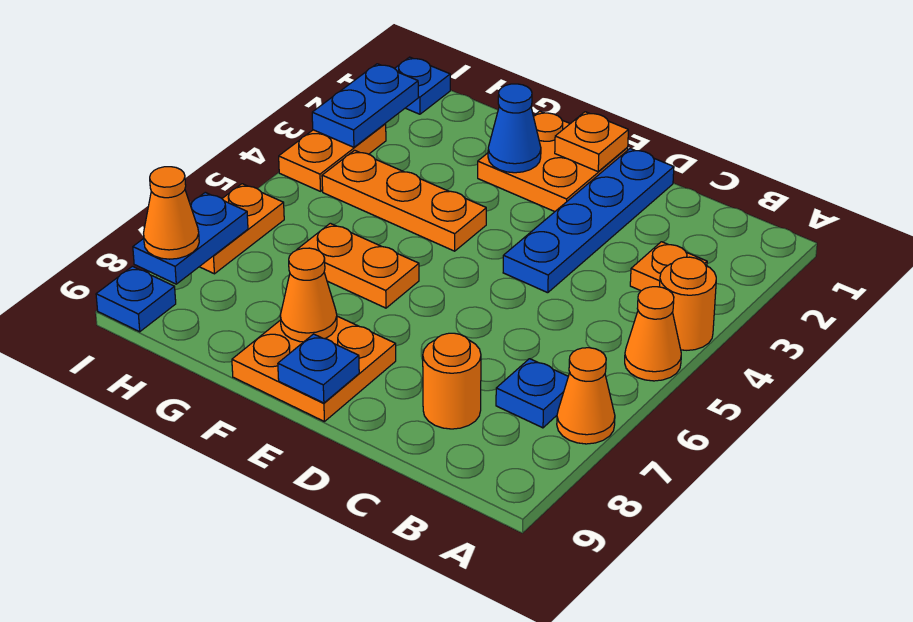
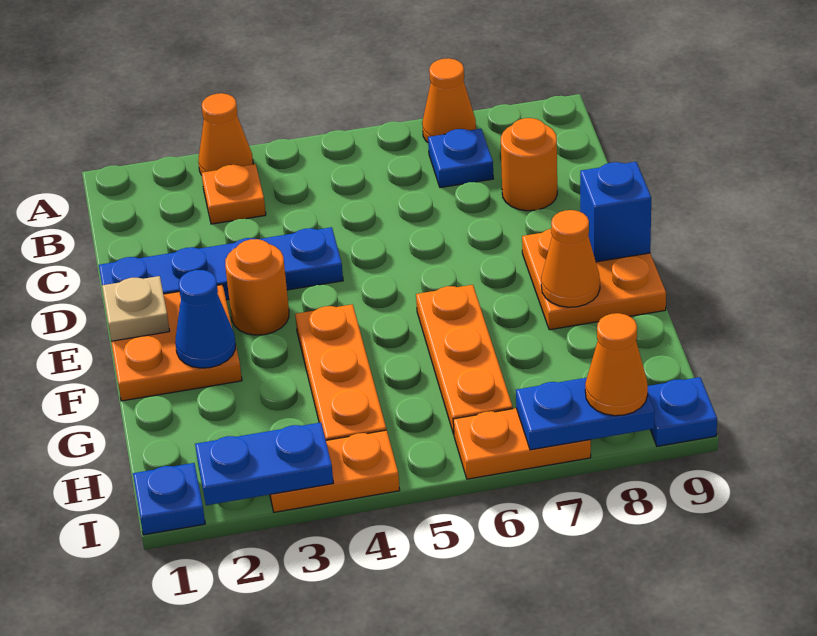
orange 1x1 round brick [660,257,716,350] -> orange 1x1 round brick moved to [225,239,289,335]
orange 1x1 cone [625,287,681,381] -> orange 1x1 cone moved to [198,93,253,175]
orange 1x1 plate [555,112,628,171] -> tan 1x1 plate [102,276,170,341]
blue 1x1 plate [278,334,359,403] -> blue 1x1 brick [580,162,651,262]
orange 1x2 plate [297,223,419,308] -> orange 1x3 plate [416,285,513,434]

